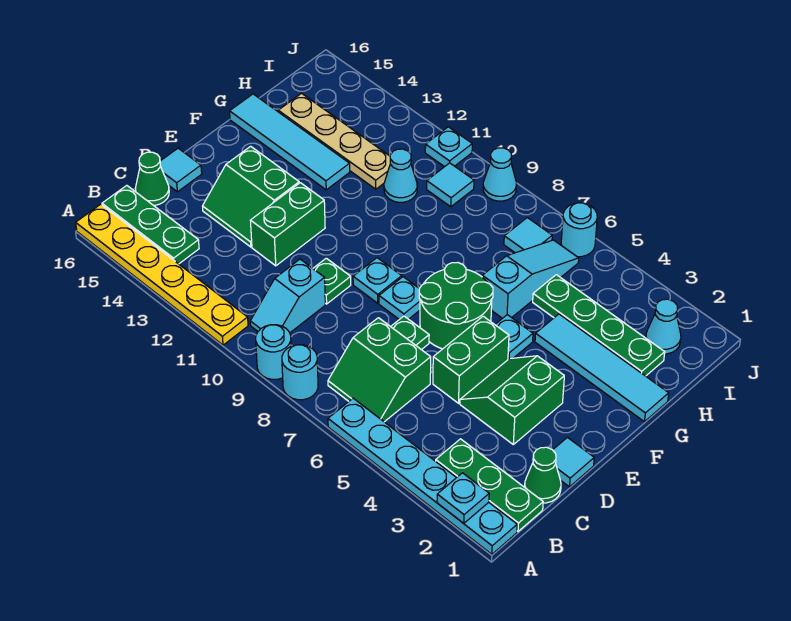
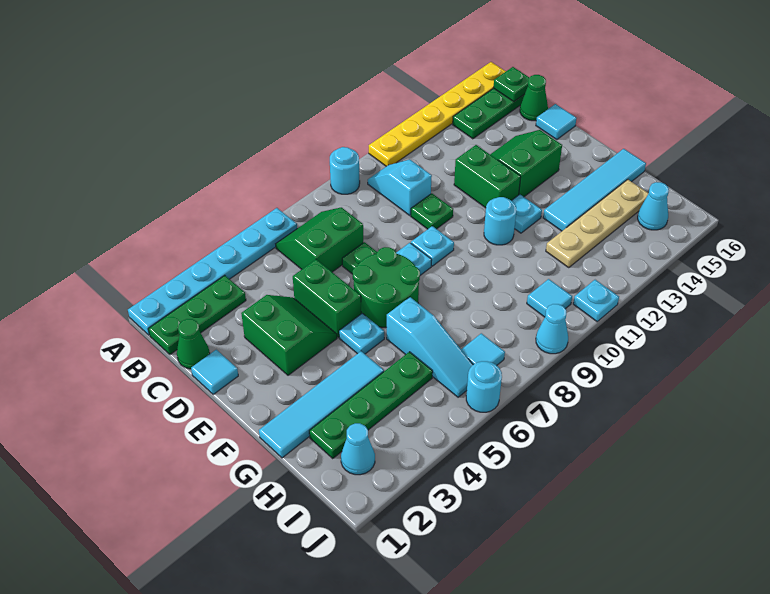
cyan 1x1 plate [437,473,489,523] -> cyan 1x1 plate moved to [511,194,542,233]
cyan 1x1 round brick [282,345,318,400] -> cyan 1x1 round brick moved to [484,197,517,245]
none -> green 1x1 plate [493,67,529,102]
cyan 1x1 cone [384,149,417,202] -> cyan 1x1 cone moved to [638,182,669,230]

